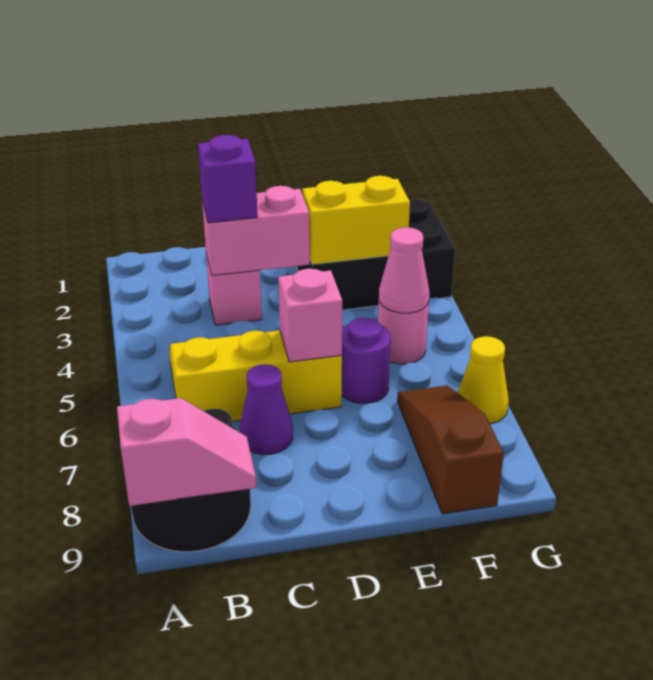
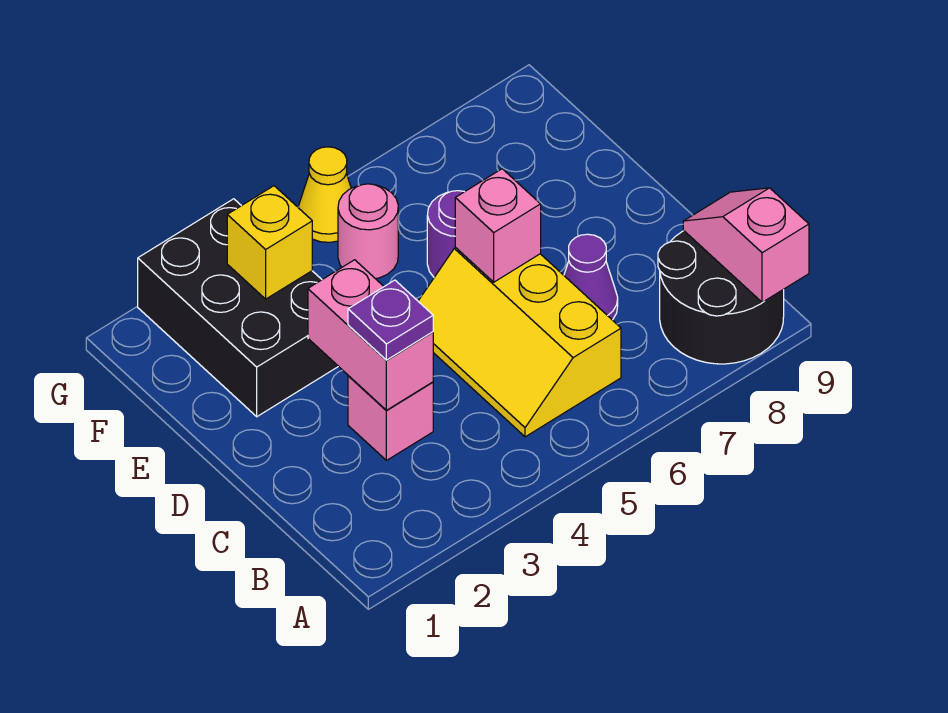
purple 1x1 brick [198,135,258,223] -> purple 1x1 plate [348,280,433,360]
yellow 1x2 brick [302,176,410,264] -> yellow 1x1 brick [227,186,312,299]
pink 1x1 cone [379,227,430,313] -> none
brown 1x3 slope [397,386,504,514] -> none
yellow 1x1 cone [458,336,509,424] -> yellow 1x1 cone moved to [298,147,351,242]

